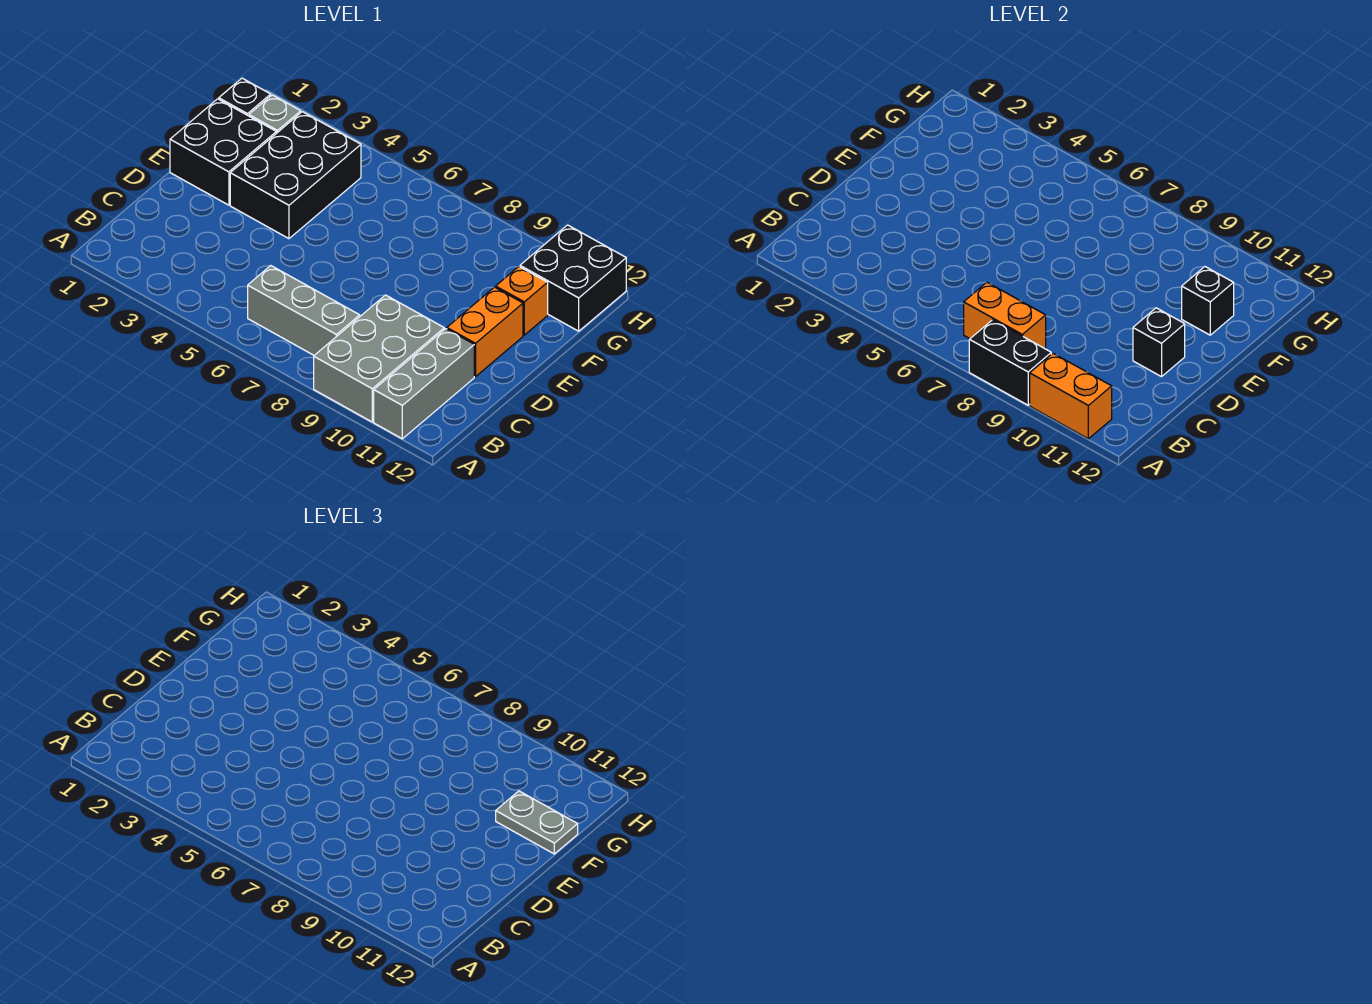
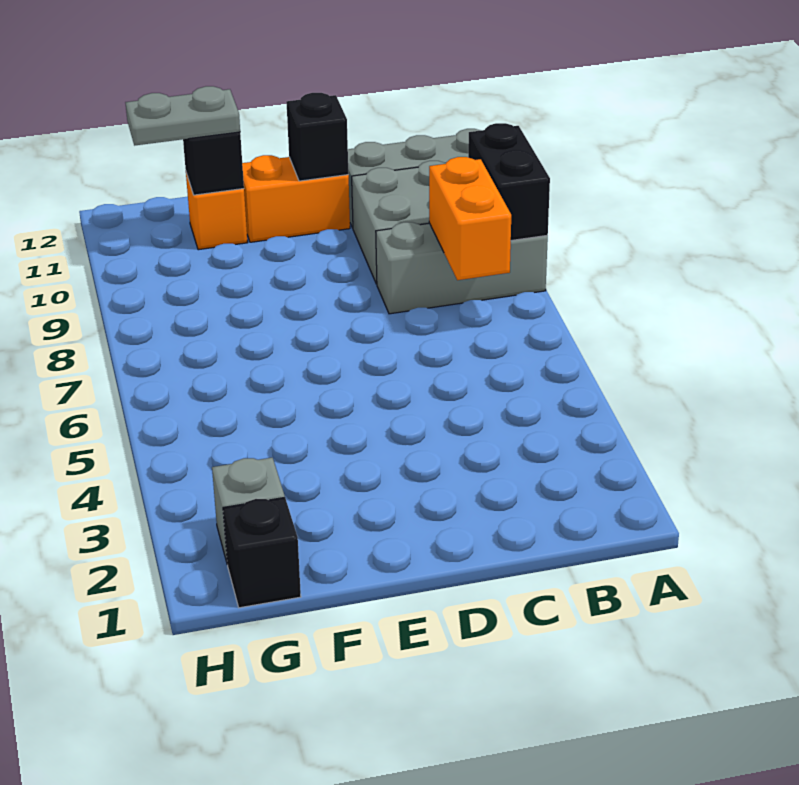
orange 1x2 brick [1030,353,1112,439] -> none
grey 1x3 brick [248,266,360,355] -> grey 1x3 brick turned to [376,222,548,314]
black 2x2 brick [170,99,276,205] -> none
black 2x3 brick [230,112,361,239] -> none
grey 1x2 plate [496,791,578,854] -> grey 1x2 plate turned to [125,86,240,146]
black 2x2 brick [520,225,626,331] -> none

